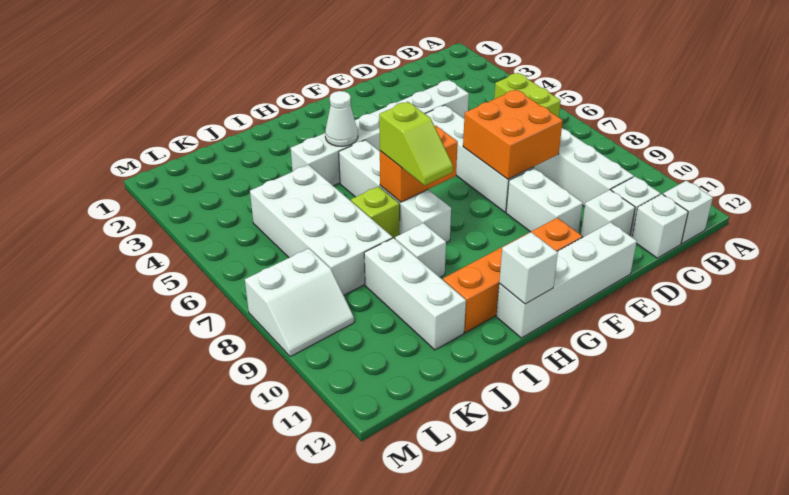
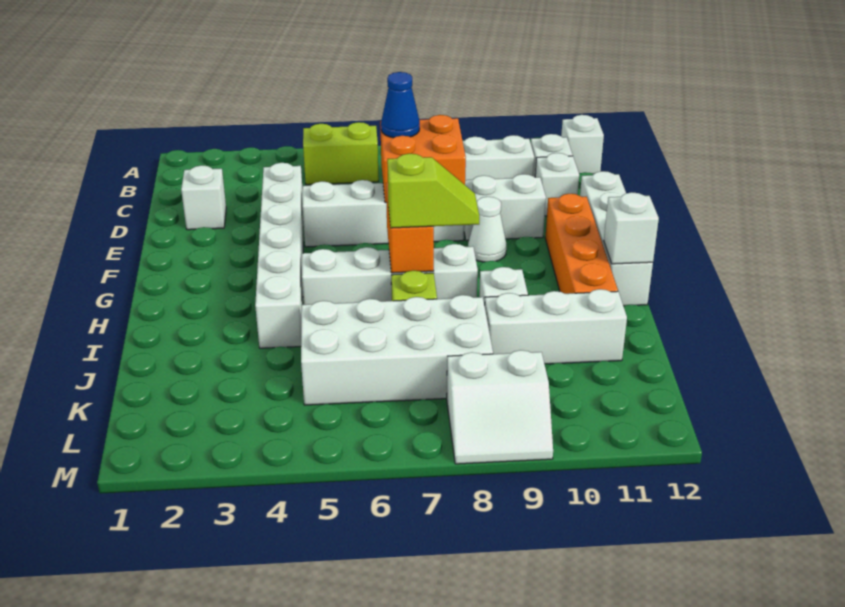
white 1x1 brick [632,194,688,258] -> white 1x1 brick moved to [181,165,226,230]
none -> blue 1x1 cone [381,72,420,138]
white 1x1 cone [325,91,358,146] -> white 1x1 cone moved to [468,197,506,262]
white 2x2 slope [245,249,354,357] -> white 2x2 slope turned to [447,350,553,464]

